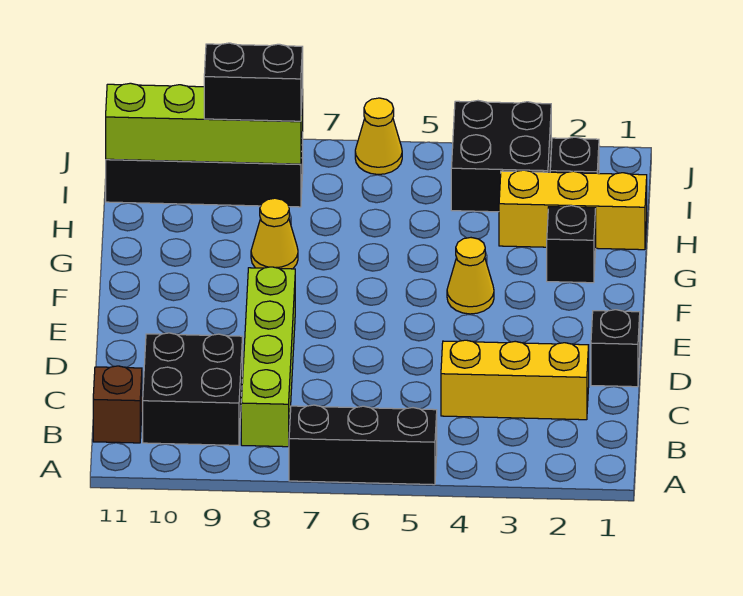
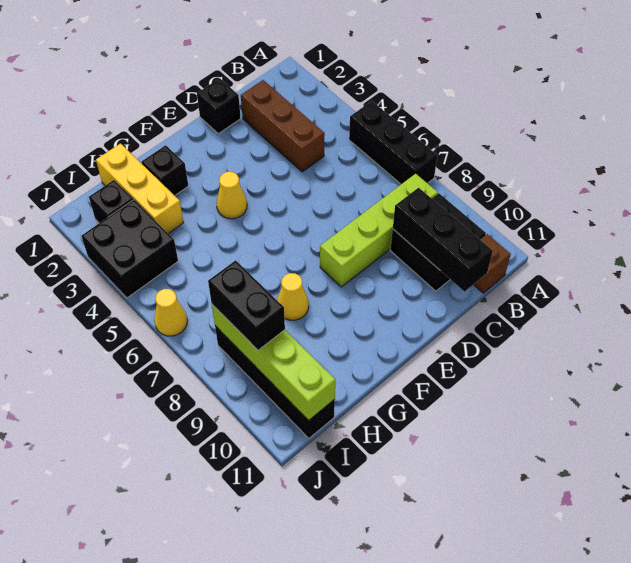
yellow 1x3 brick [441,340,589,420] -> brown 1x3 brick [241,80,325,172]
none -> black 1x3 brick [393,188,493,292]

